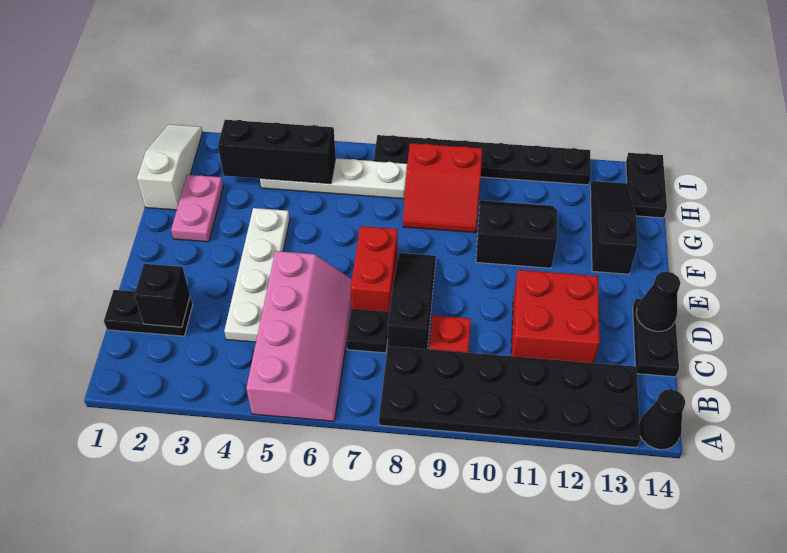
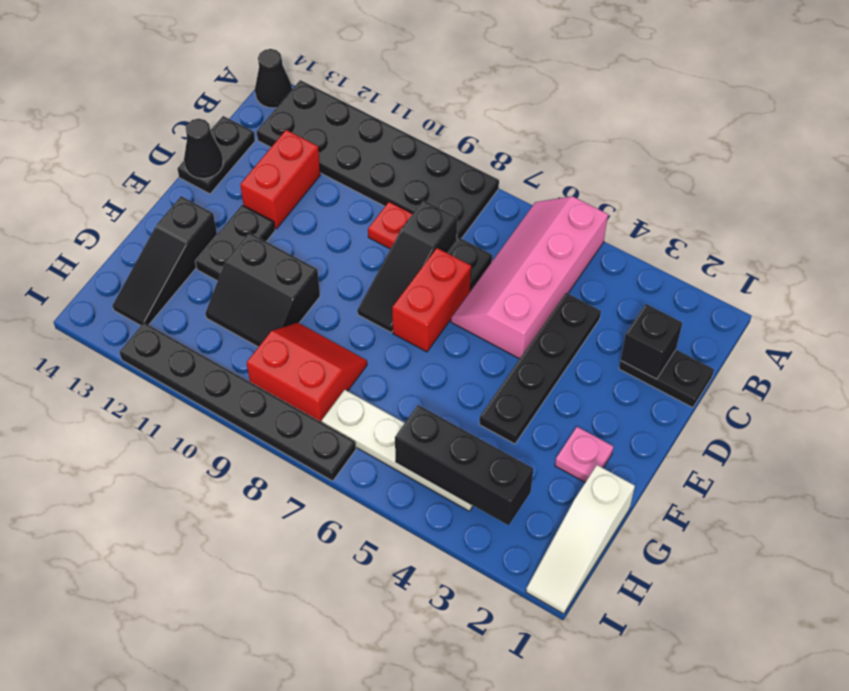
white 1x4 plate [224,208,290,342] -> black 1x4 plate [479,293,601,444]
red 2x2 brick [511,270,600,363] -> red 1x2 brick [240,130,321,229]
pink 1x2 plate [171,175,223,242] -> pink 1x1 plate [555,427,614,482]
black 1x2 plate [626,153,667,218] -> black 1x2 plate moved to [195,205,275,281]

